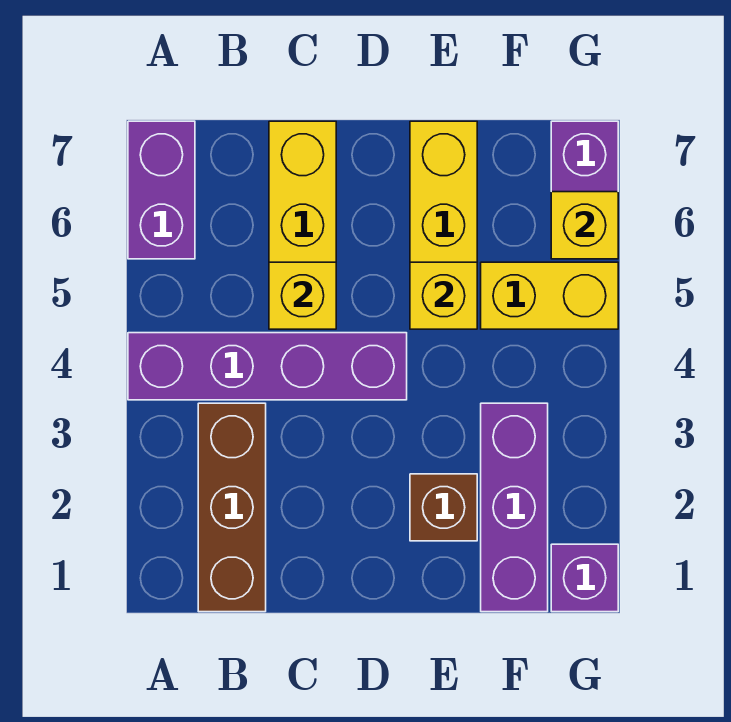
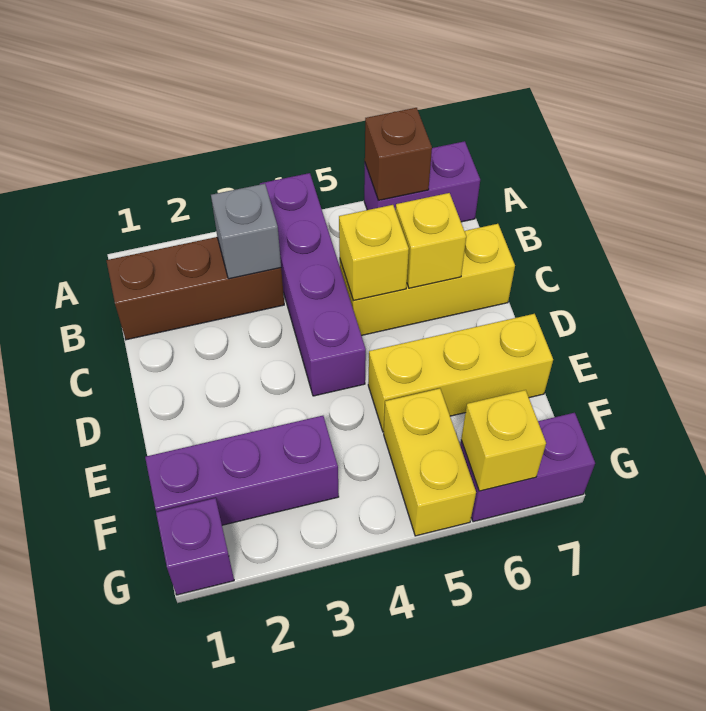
none -> grey 1x1 brick [211,184,281,279]
brown 1x1 brick [410,474,477,541] -> brown 1x1 brick moved to [365,108,432,200]
yellow 1x1 brick [410,262,477,329] -> yellow 1x1 brick moved to [396,193,466,288]

